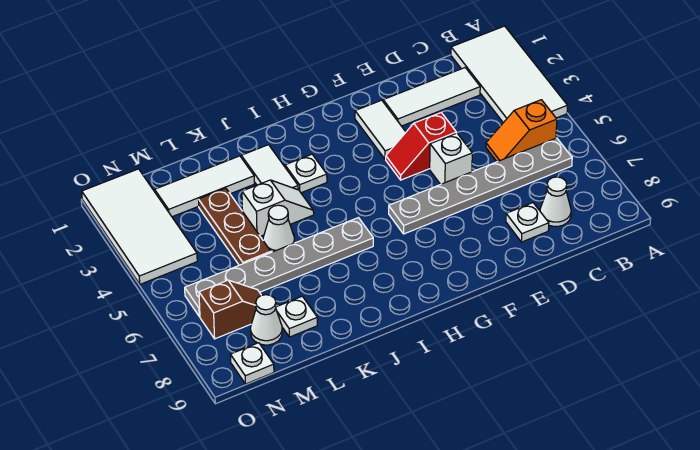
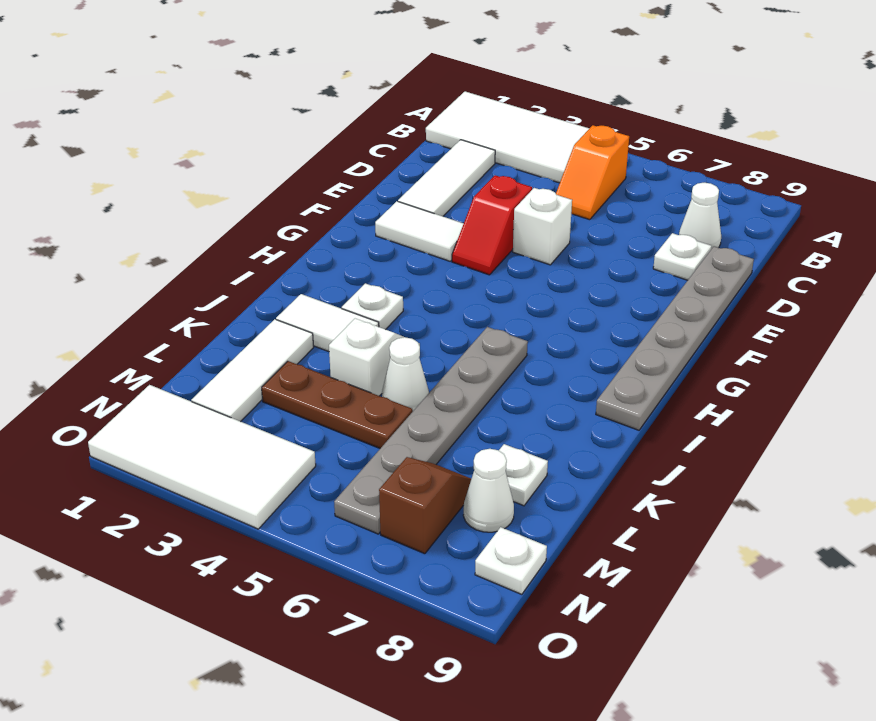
grey 1x6 plate [389,138,572,234] -> grey 1x6 plate moved to [596,246,754,430]

